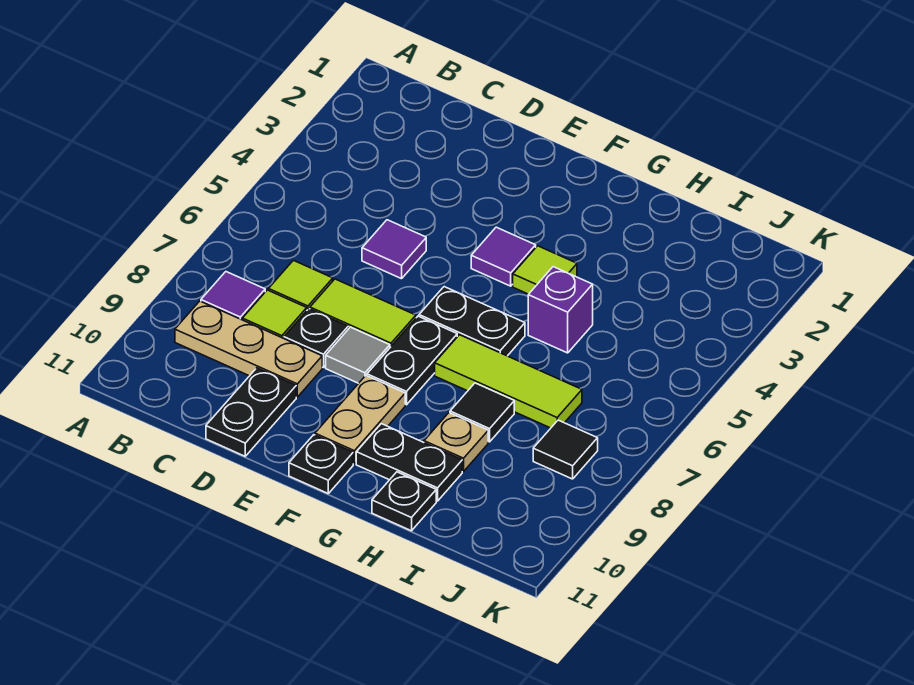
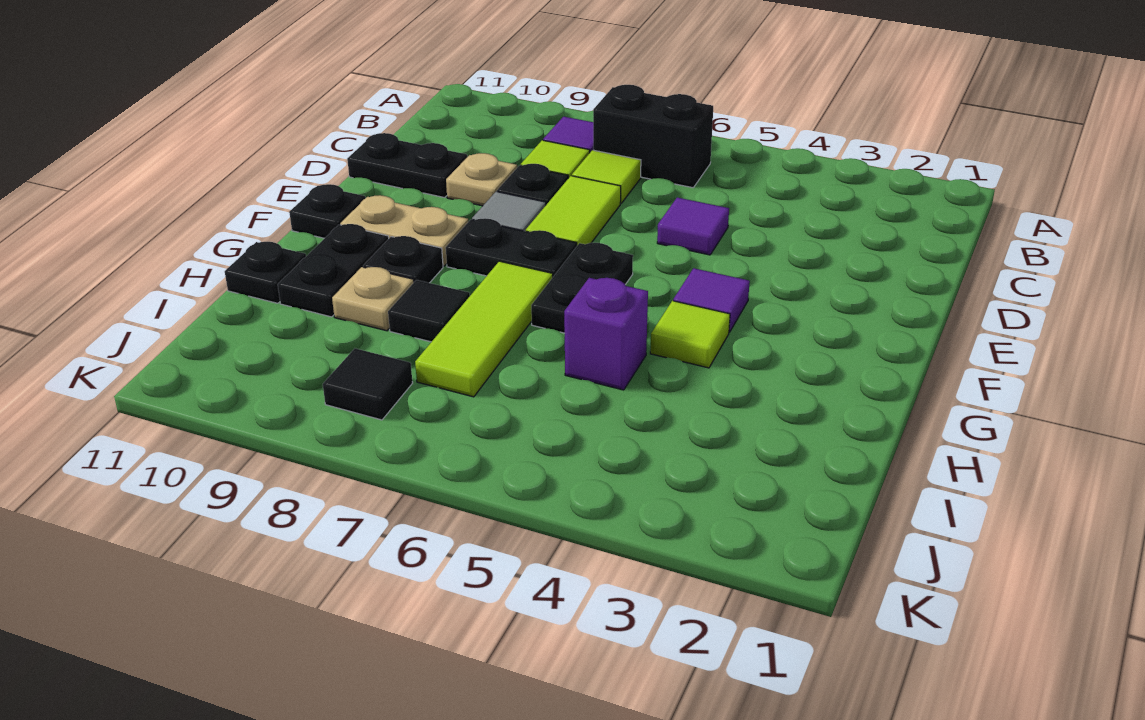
none -> black 1x2 brick [593,85,713,188]
tan 1x3 plate [175,301,322,397] -> tan 1x1 plate [446,153,517,206]
none -> black 1x1 plate [363,236,443,283]

